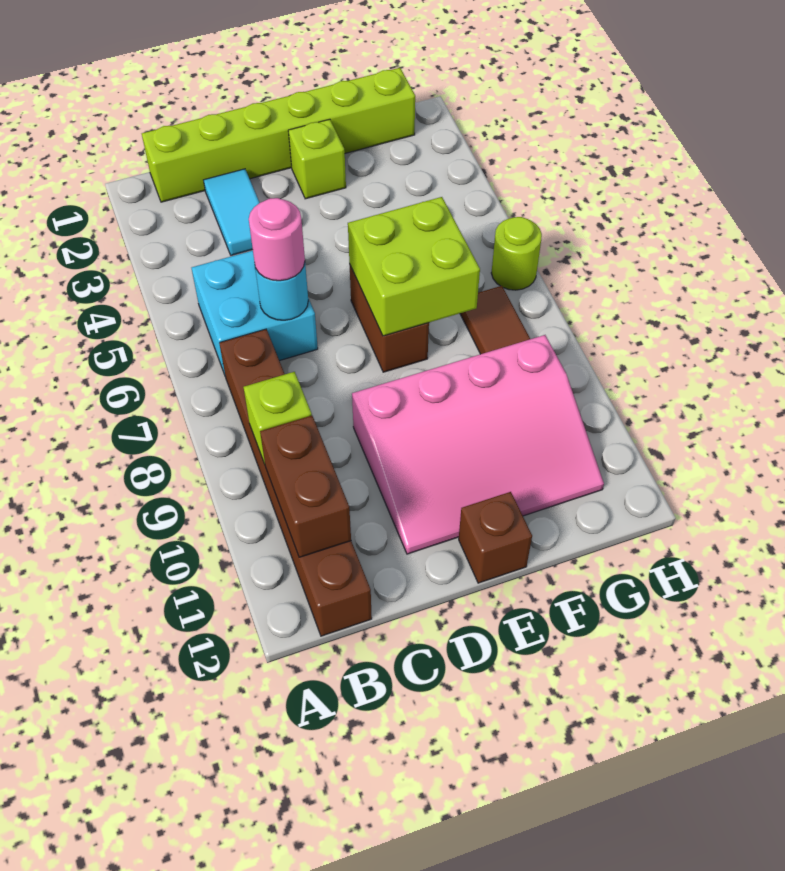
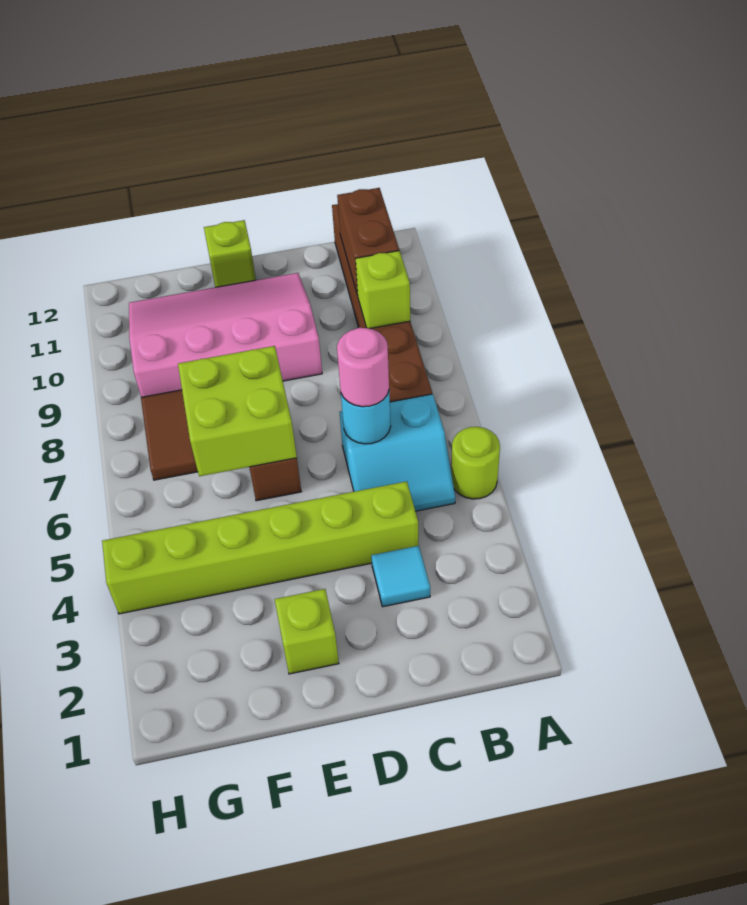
lime 1x6 brick [142,68,415,202] -> lime 1x6 brick moved to [102,481,418,614]
cyan 2x2 brick [192,251,318,374] -> cyan 2x2 slope [340,394,455,511]
cyan 1x2 tile [204,169,260,255] -> cyan 1x1 tile [371,546,430,607]
brown 1x1 brick [459,492,532,583] -> lime 1x1 brick [204,220,256,287]
lime 1x1 round brick [491,217,542,290] -> lime 1x1 round brick moved to [451,427,500,499]

